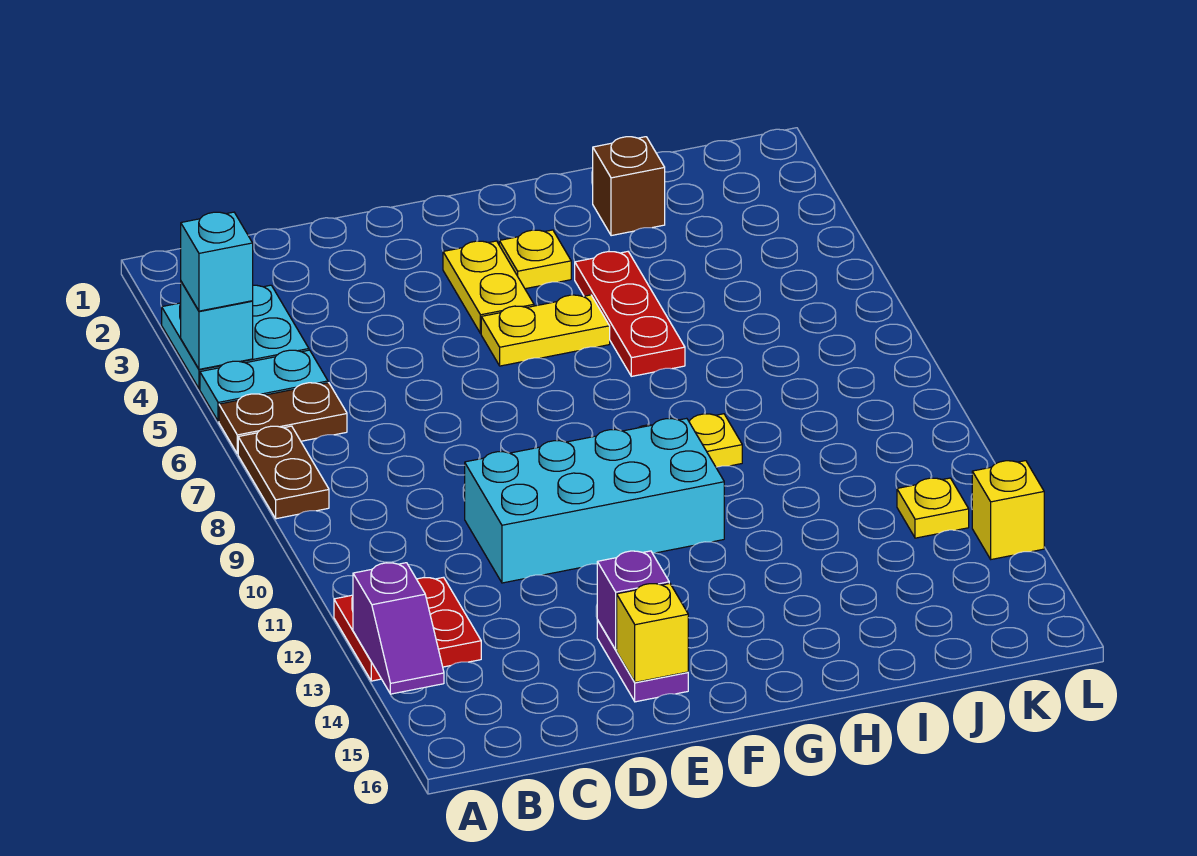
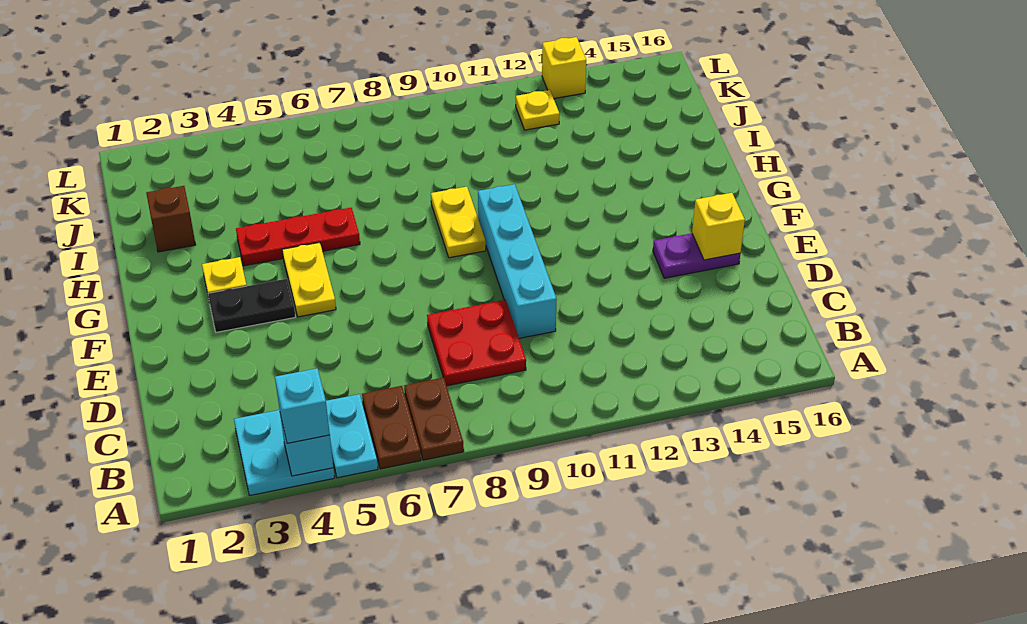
brown 1x2 plate [238,426,329,519] -> brown 1x2 plate turned to [404,377,464,460]
red 2x2 plate [334,577,481,681] -> red 2x2 plate moved to [427,300,526,386]
purple 1x2 slope [353,563,444,694] -> none
cyan 2x4 brick [465,418,724,583] -> cyan 1x4 brick [478,184,557,338]
purple 1x1 brick [597,551,669,650] -> none
yellow 1x2 plate [443,241,534,334] -> black 1x2 plate [208,279,295,332]

